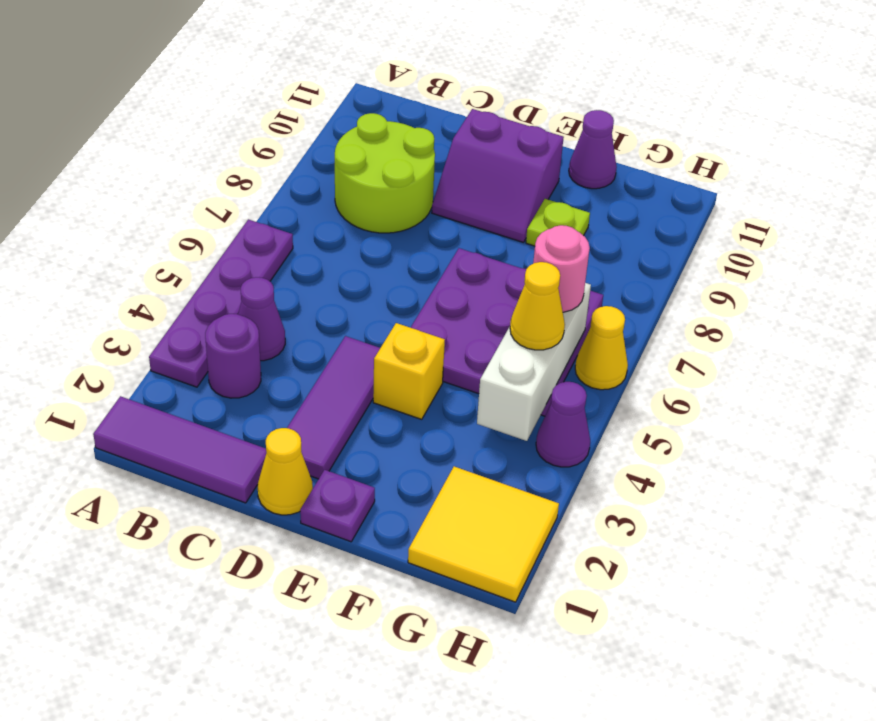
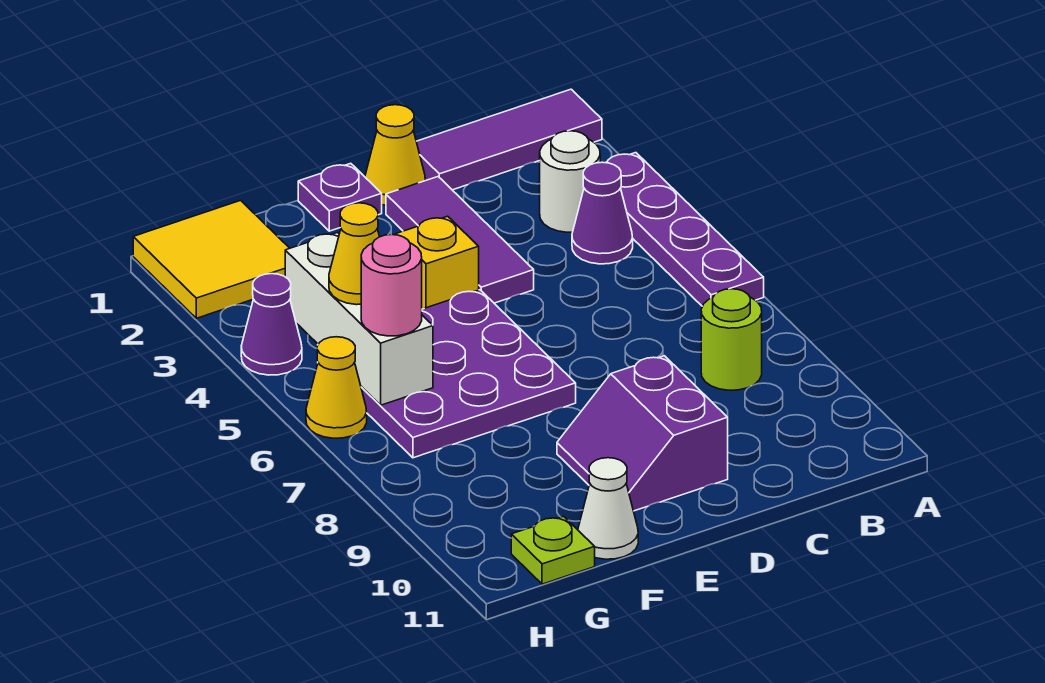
purple 1x1 round brick [205,314,261,398] -> white 1x1 round brick [540,131,600,232]
lime 2x2 round brick [335,113,435,233] -> lime 1x1 round brick [701,289,762,390]
purple 2x2 slope [432,109,564,242] -> purple 2x2 slope turned to [557,356,728,511]
lime 1x1 plate [526,199,590,246] -> lime 1x1 plate moved to [511,516,595,584]
purple 1x1 cone [569,110,617,189] -> white 1x1 cone [578,458,638,559]

